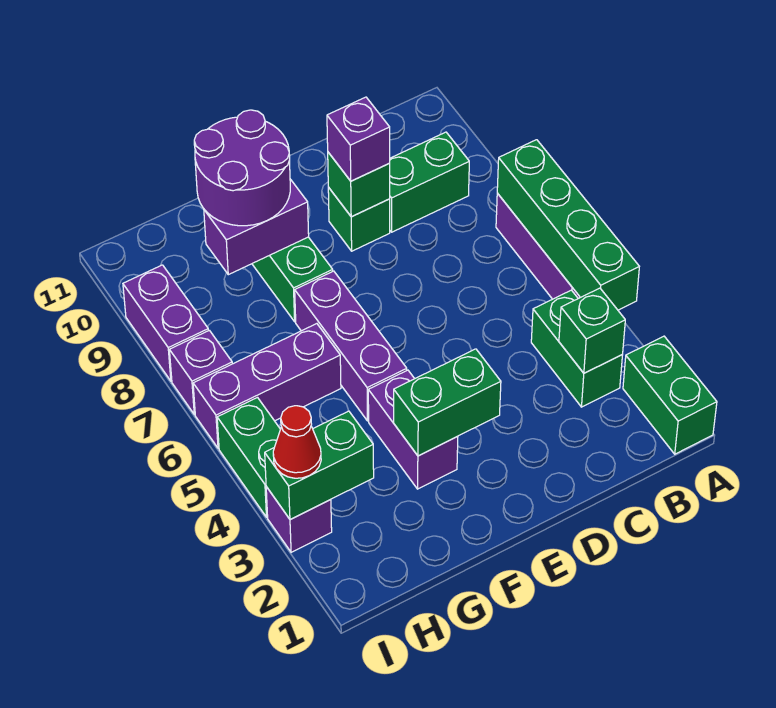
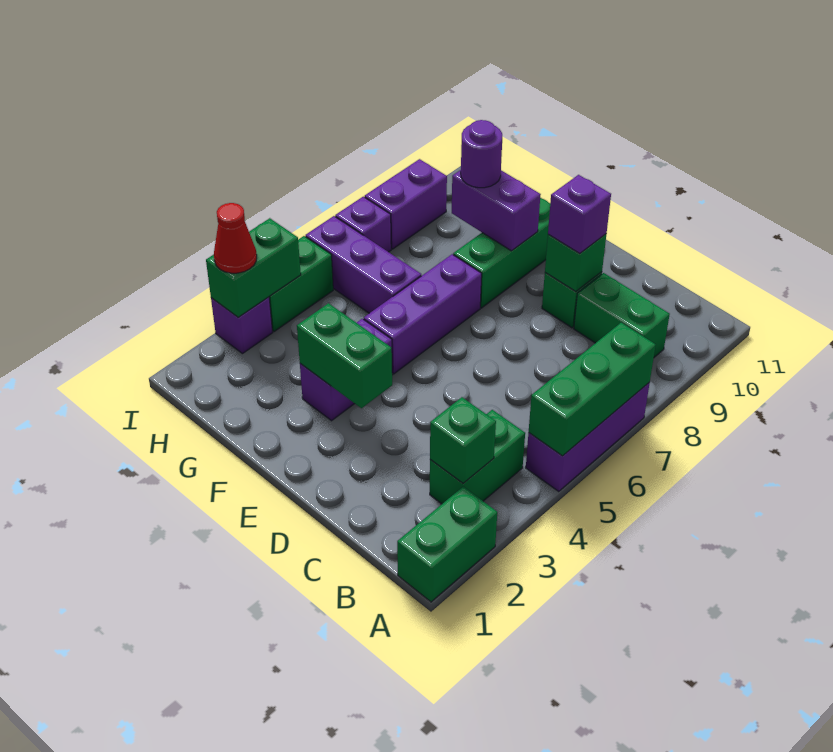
green 1x4 brick [497,140,639,310] -> green 1x3 brick [529,323,656,456]
purple 2x2 round brick [194,110,290,226] -> purple 1x1 round brick [461,120,502,188]
green 1x2 brick [265,411,374,520] -> green 1x2 brick turned to [206,218,301,317]

